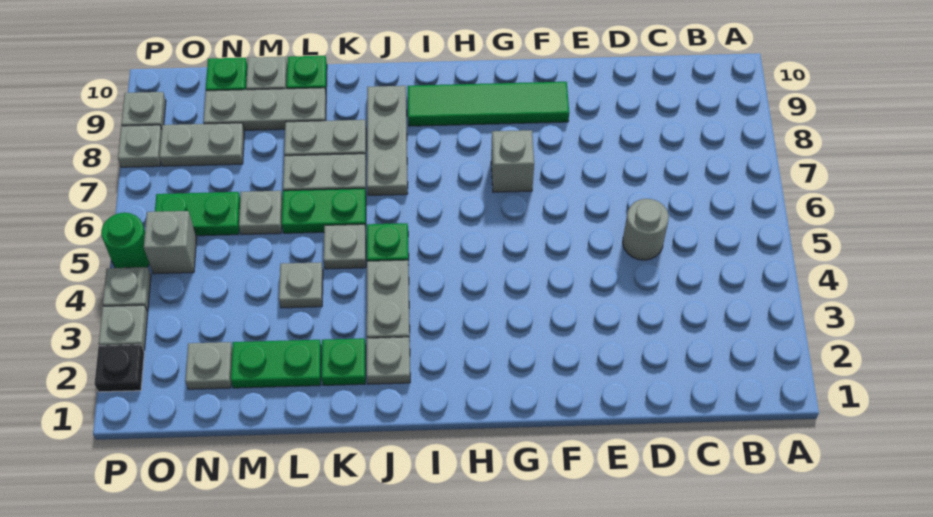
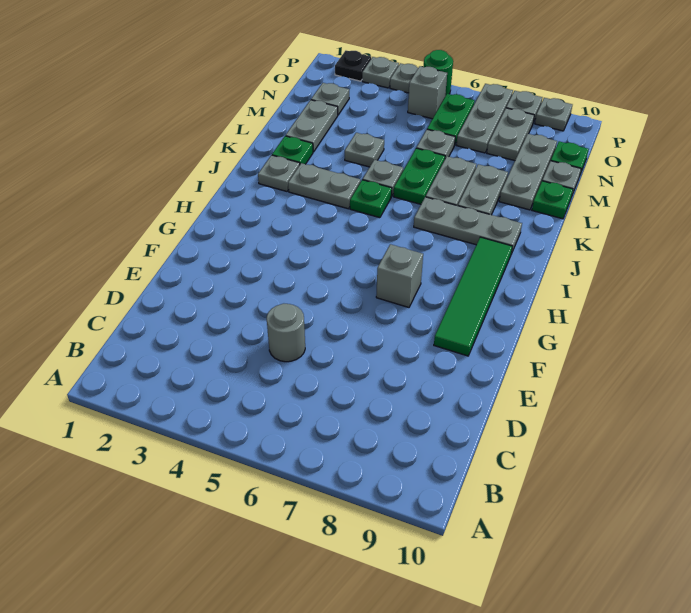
green 1x2 plate [231,340,321,388] -> grey 1x2 plate [286,100,338,152]
none -> grey 1x3 plate [457,84,513,153]

